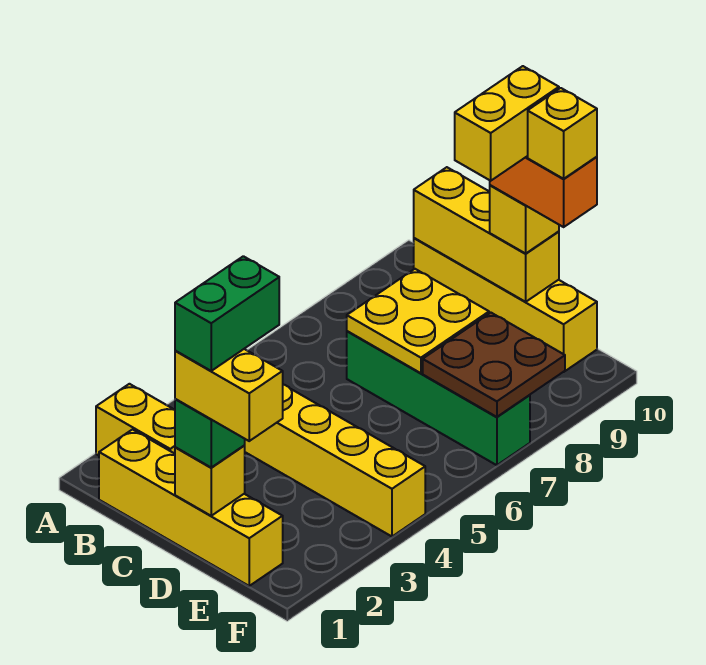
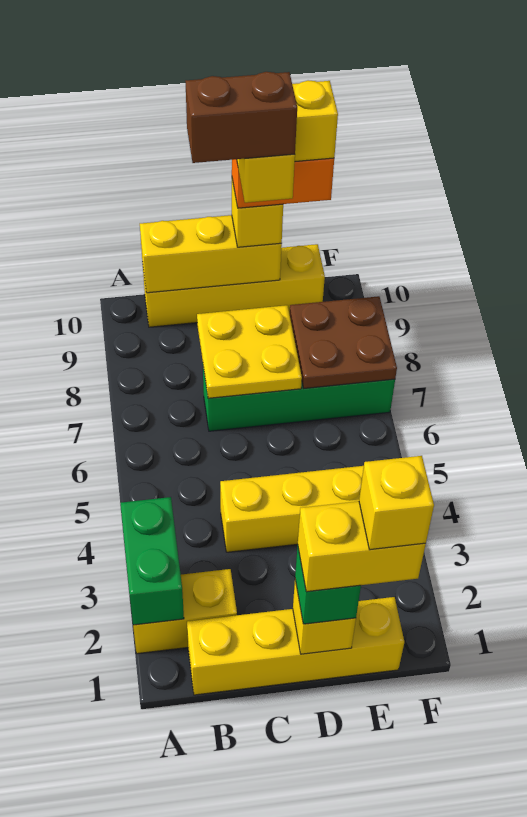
none -> brown 1x2 brick [186,72,297,163]
green 1x2 brick [175,256,279,371] -> green 1x2 brick moved to [120,497,184,625]
none -> yellow 1x1 brick [359,456,434,550]

